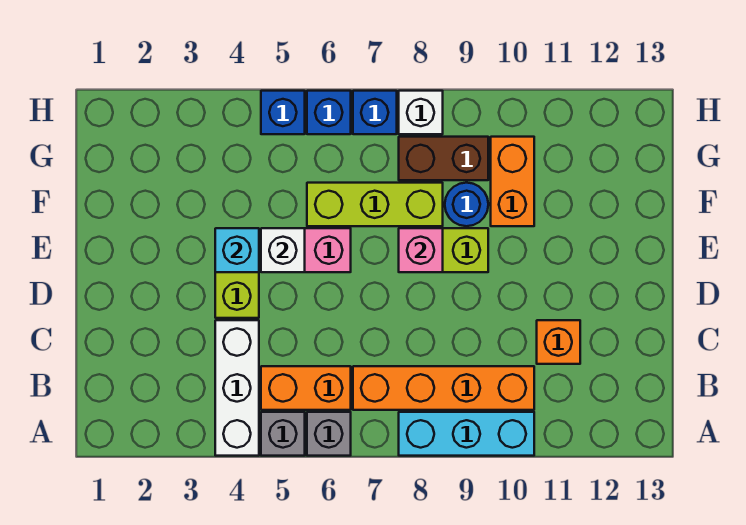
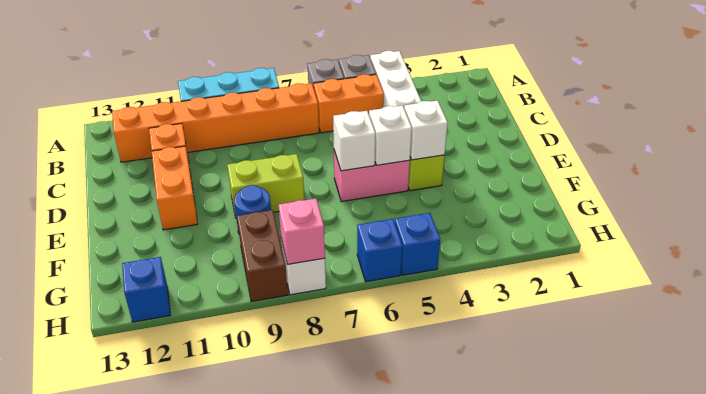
orange 1x4 brick [353,366,534,410] -> orange 1x6 brick [112,83,319,162]
cyan 1x1 brick [215,228,259,272] -> white 1x1 brick [404,101,448,160]
none -> white 1x1 brick [333,111,375,171]
pink 1x1 brick [399,228,443,272] -> pink 1x1 brick moved to [279,198,325,265]
lime 1x3 brick [307,183,443,226] -> none
orange 1x2 brick [491,137,534,226] -> orange 1x2 brick moved to [152,146,198,230]
brown 1x2 brick [399,137,488,180] -> brown 1x2 brick turned to [237,210,288,302]
blue 1x1 brick [353,91,397,134] -> blue 1x1 brick moved to [122,257,170,322]

